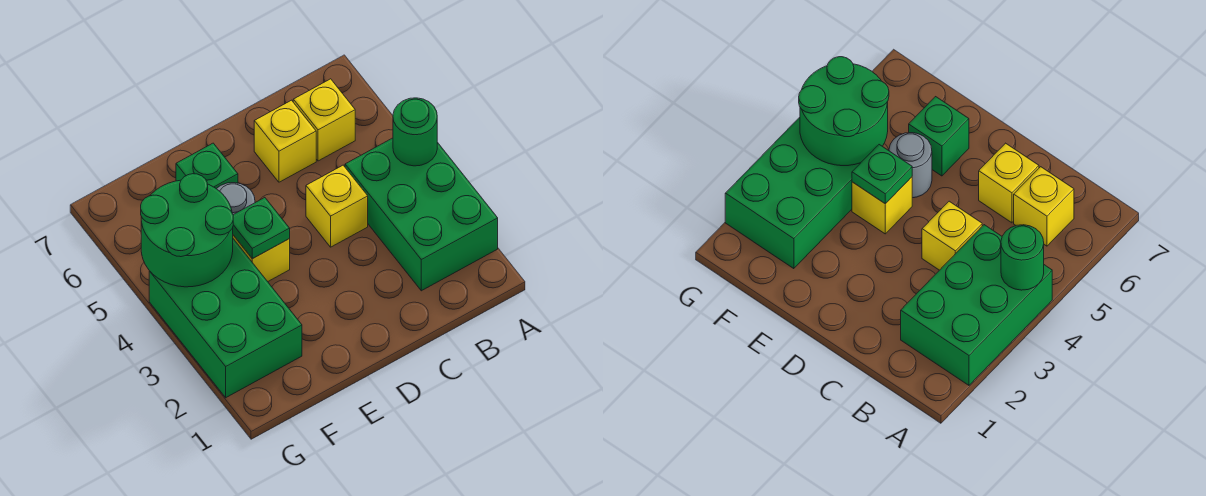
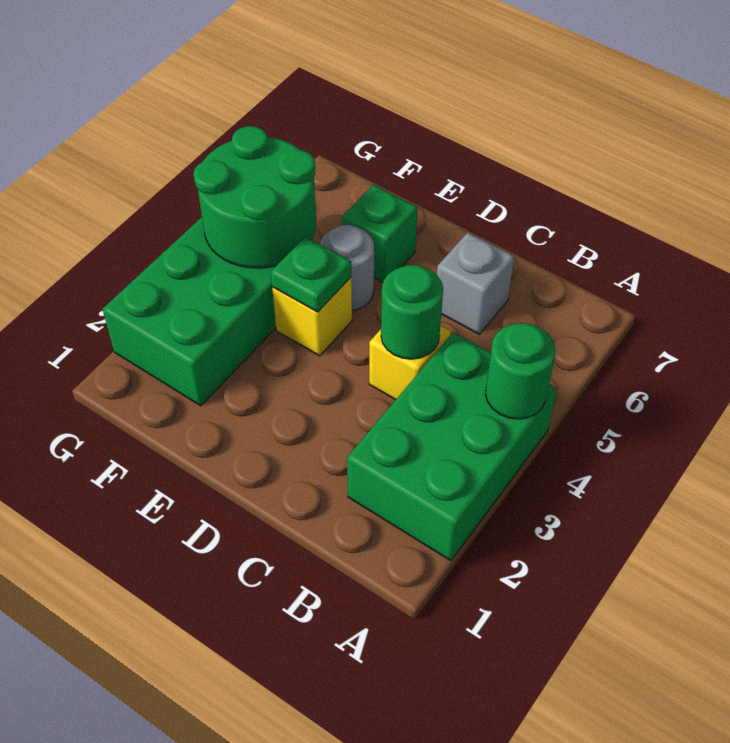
yellow 1x1 brick [293,79,355,161] -> none
none -> green 1x1 round brick [381,265,443,359]
yellow 1x1 brick [254,100,316,182] -> grey 1x1 brick [437,232,514,334]

